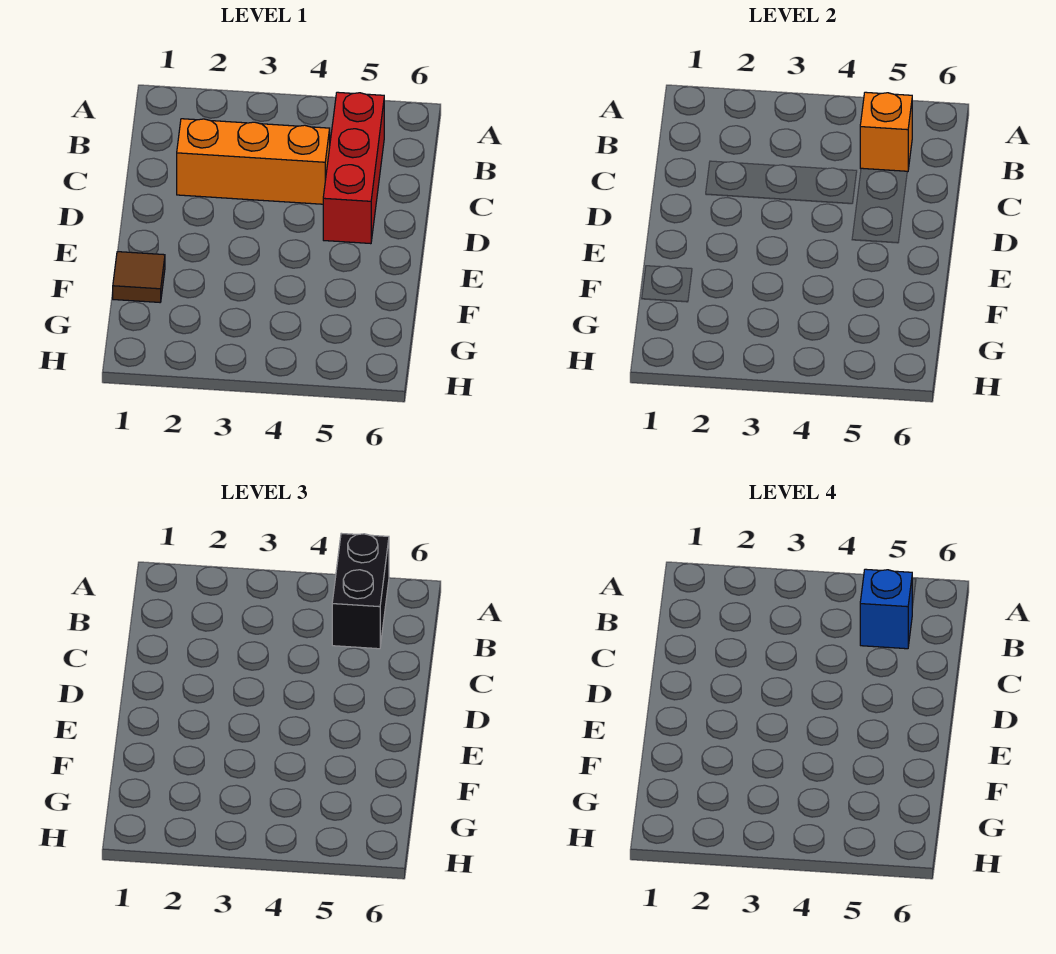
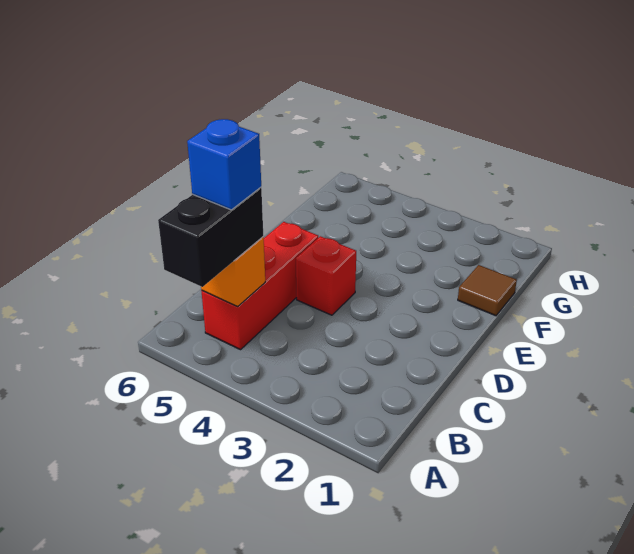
orange 1x3 brick [177,119,330,204] -> none
none -> red 1x1 brick [296,236,356,315]

